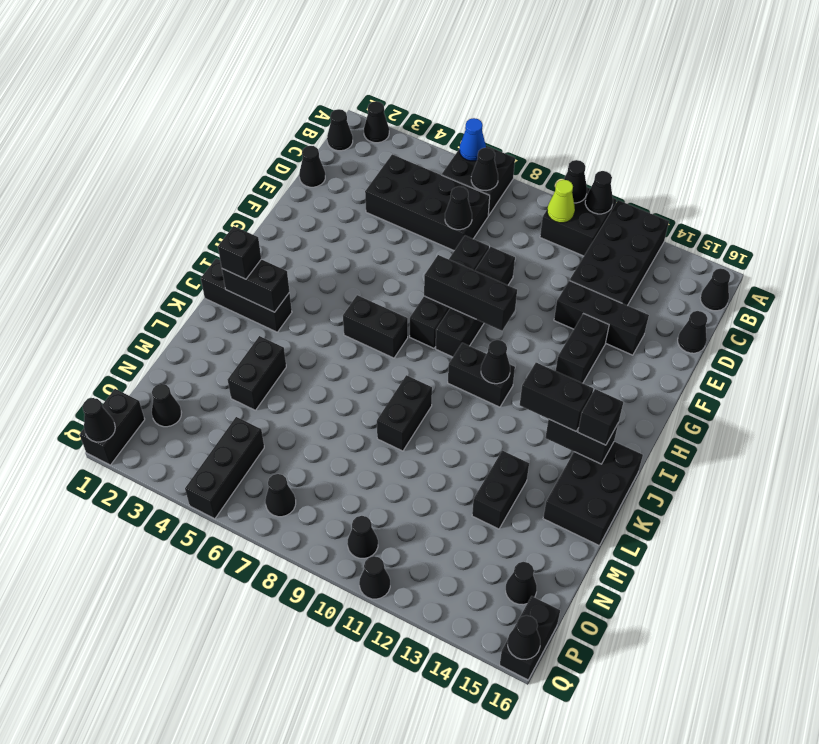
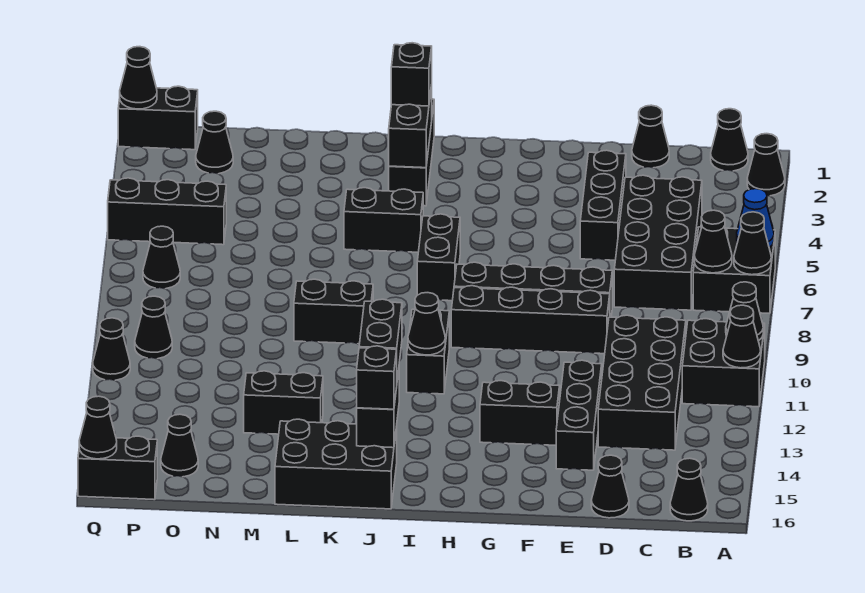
black 2x4 brick [570,200,669,306] -> black 2x4 brick turned to [598,315,686,450]
lime 1x1 cone [547,180,575,223] -> none
black 1x1 cone [445,186,472,230] -> black 1x1 cone moved to [734,212,771,275]
black 1x3 brick [424,255,517,331] -> black 1x3 brick moved to [580,150,626,260]
black 1x2 brick [228,336,286,410] -> black 1x2 brick moved to [344,188,423,252]

